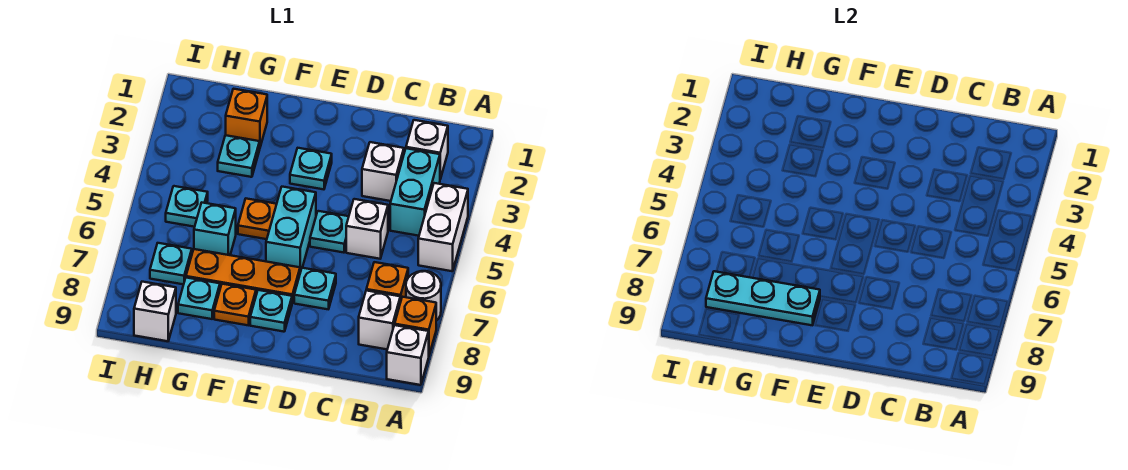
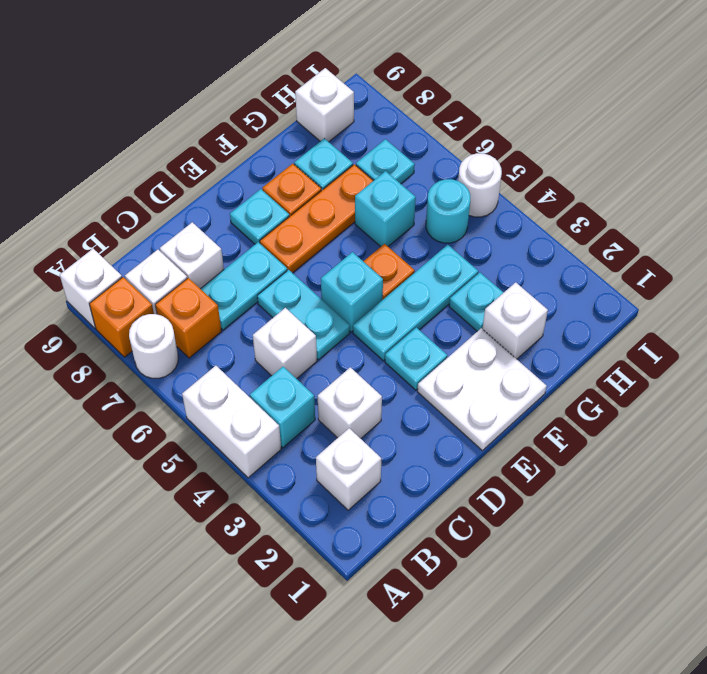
cyan 1x2 brick [390,148,440,236] -> cyan 1x1 brick [250,367,315,448]
none -> white 1x1 brick [160,222,224,289]
cyan 1x1 plate [310,211,349,253] -> cyan 1x2 plate [257,270,350,360]
cyan 1x1 plate [294,268,336,309] -> cyan 1x2 plate [201,242,287,330]
none -> white 2x2 plate [417,328,547,451]
cyan 1x2 brick [266,187,316,272] -> cyan 1x1 brick [321,252,383,332]
cyan 1x3 plate [706,271,820,325] -> cyan 1x3 plate moved to [353,245,478,361]
orange 1x1 brick [226,89,267,147] -> white 1x1 brick [482,282,548,359]
cyan 1x1 plate [166,186,208,227] -> cyan 1x1 round brick [426,179,470,243]
none -> white 1x1 round brick [458,153,502,217]

